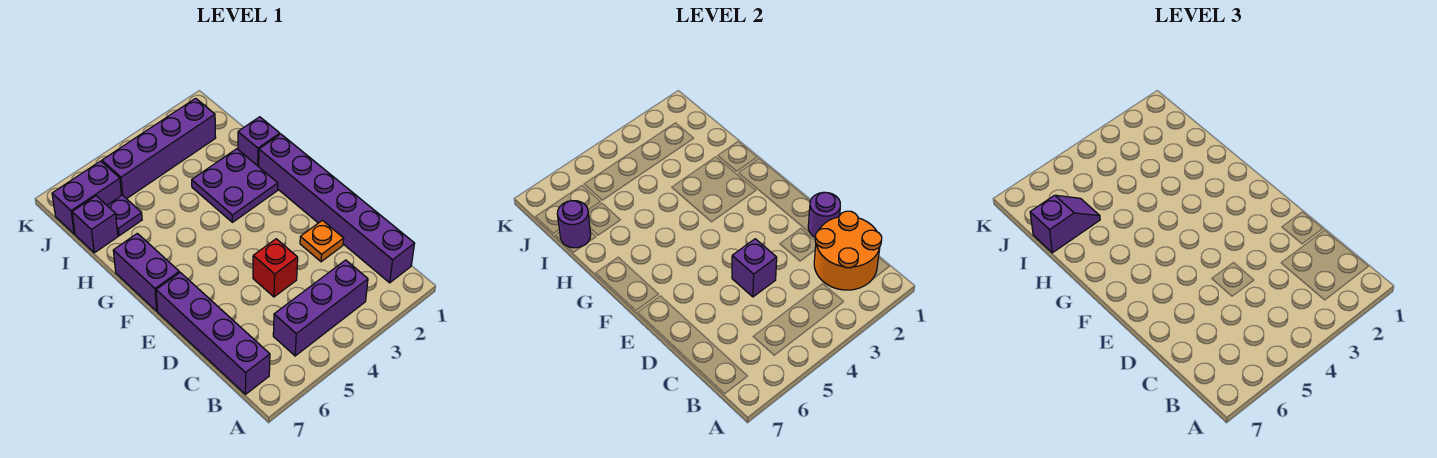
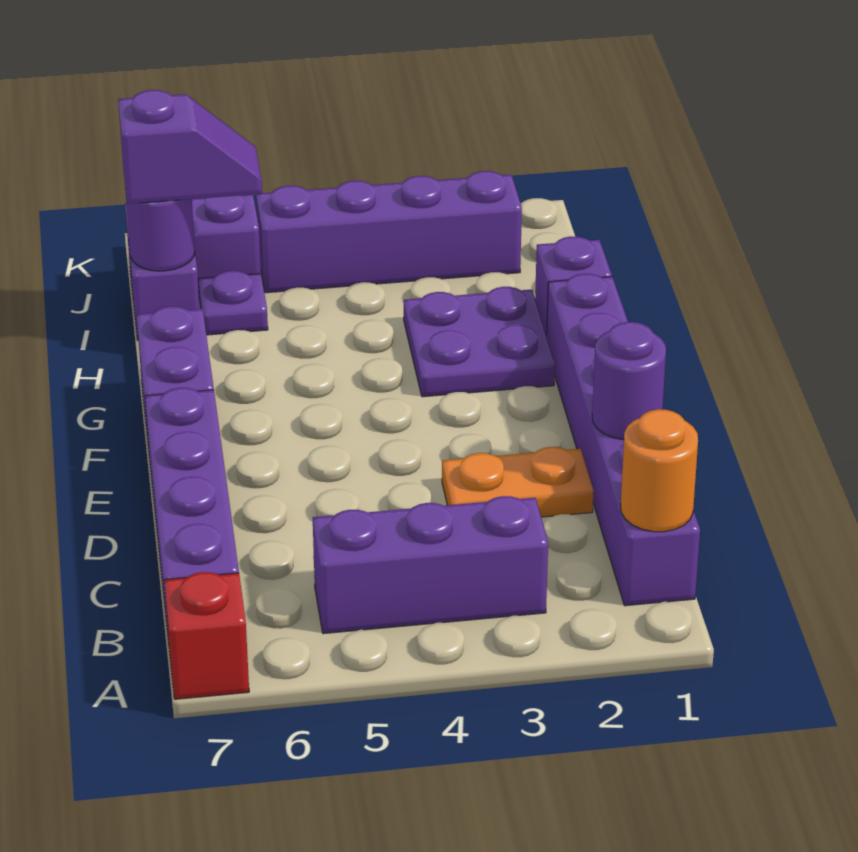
orange 2x2 round brick [814,211,882,290] -> orange 1x1 round brick [621,409,698,532]
orange 1x1 plate [300,220,344,262] -> orange 1x2 plate [442,447,594,517]
red 1x1 brick [253,239,298,297] -> red 1x1 brick moved to [164,572,249,699]
purple 1x1 brick [732,239,777,297] -> none

